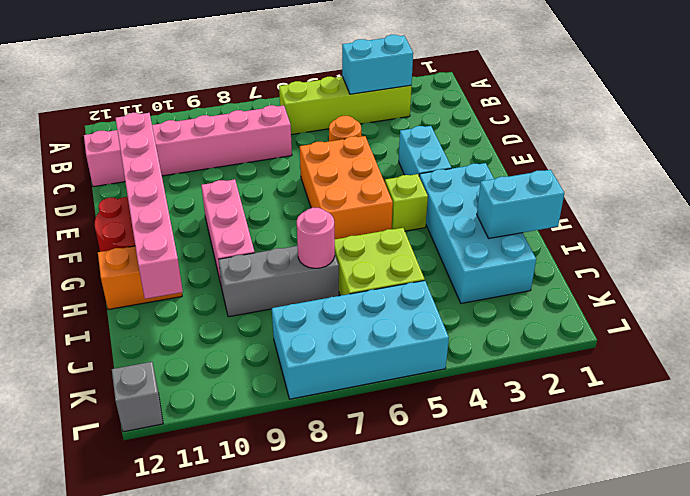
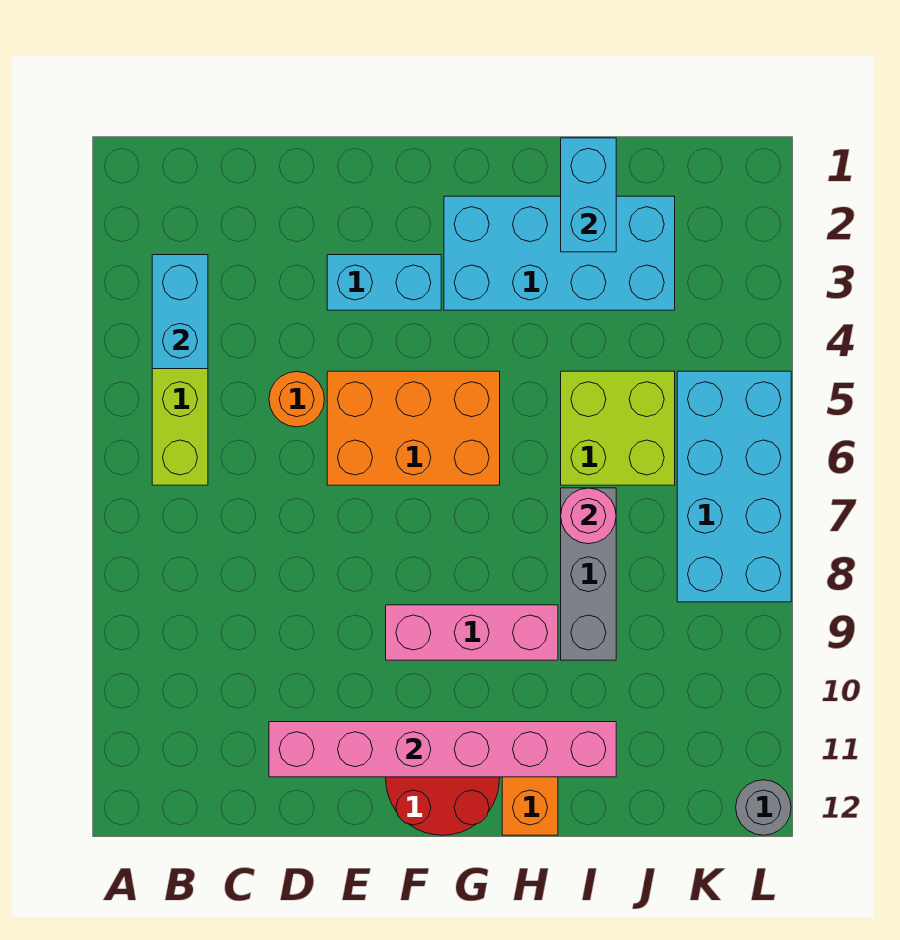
pink 1x6 brick [84,105,292,187] -> none
lime 1x1 brick [385,174,428,231] -> none
grey 1x1 brick [112,362,163,432] -> grey 1x1 round brick [736,780,791,835]

